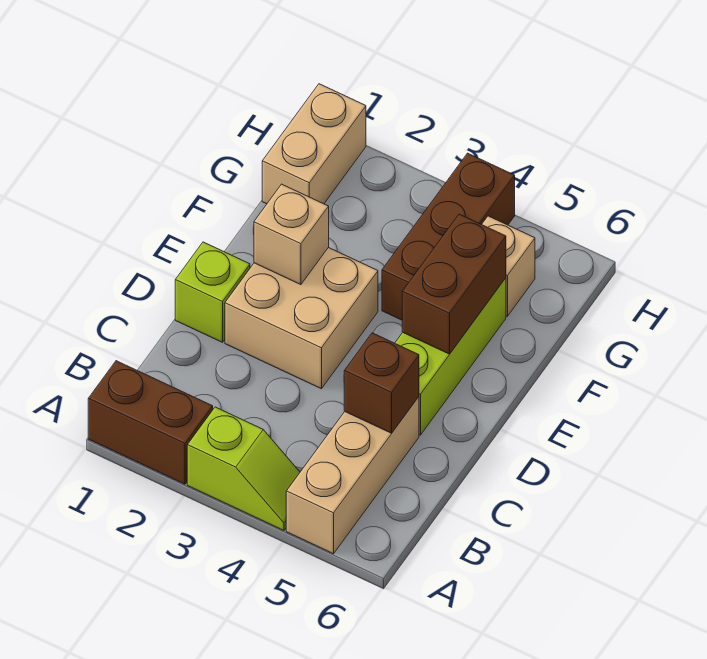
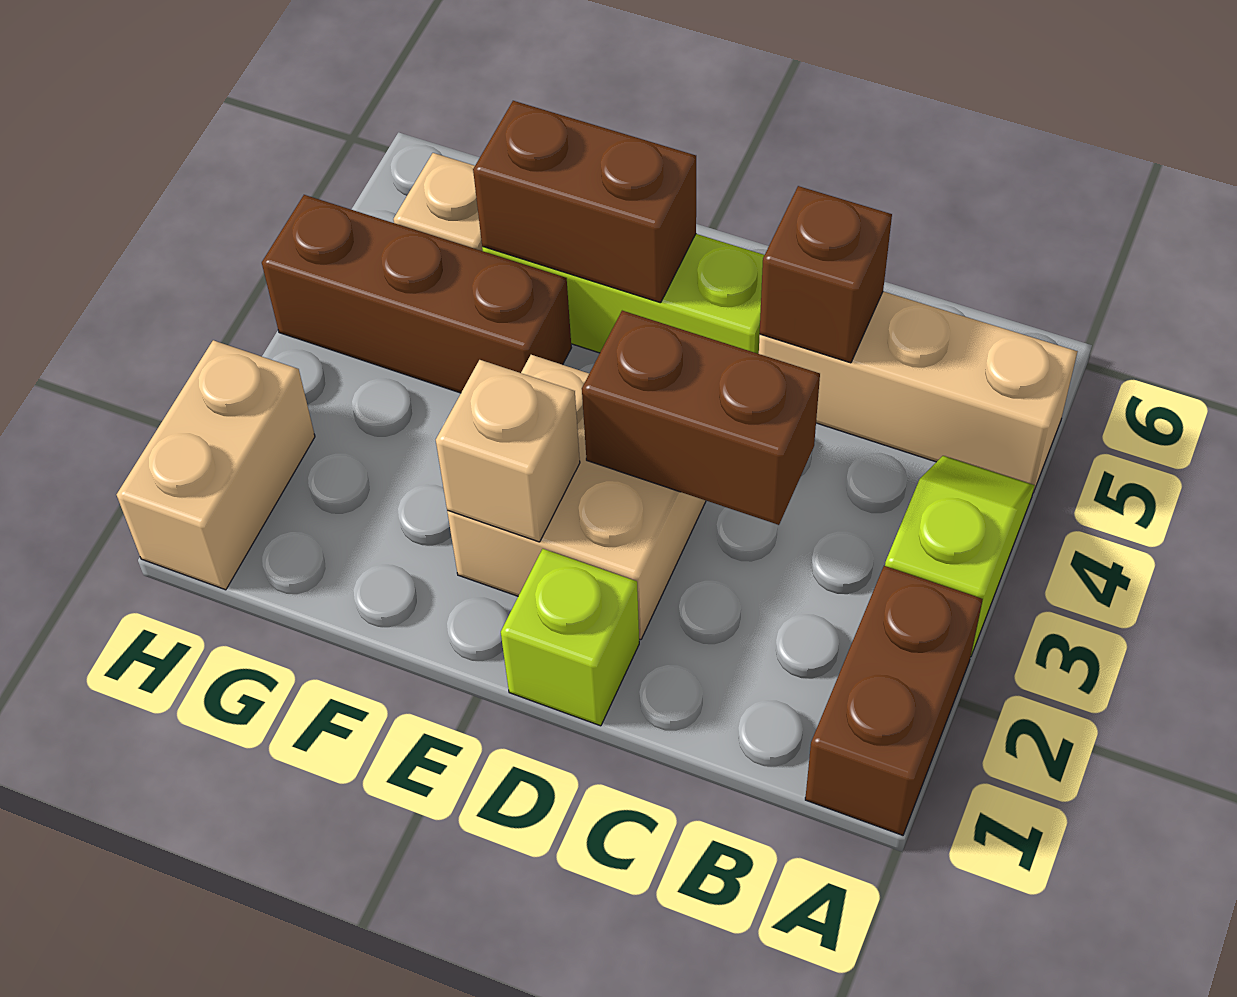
none -> brown 1x2 brick [582,311,820,525]
tan 1x2 brick [262,84,366,204] -> tan 1x2 brick turned to [117,340,315,590]

